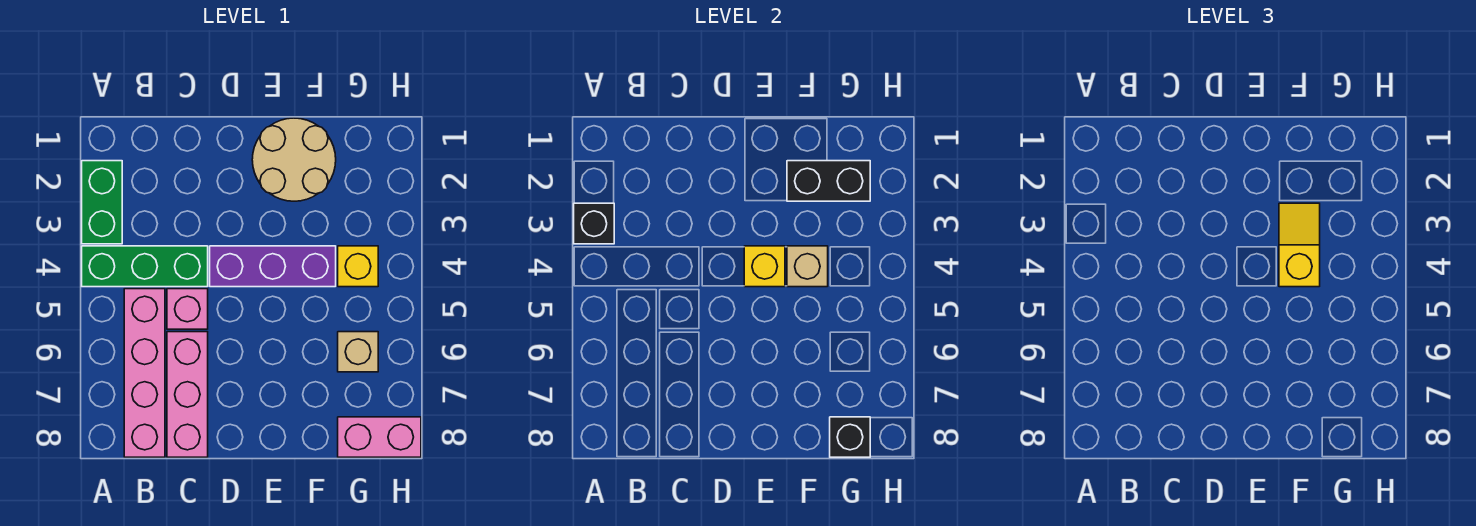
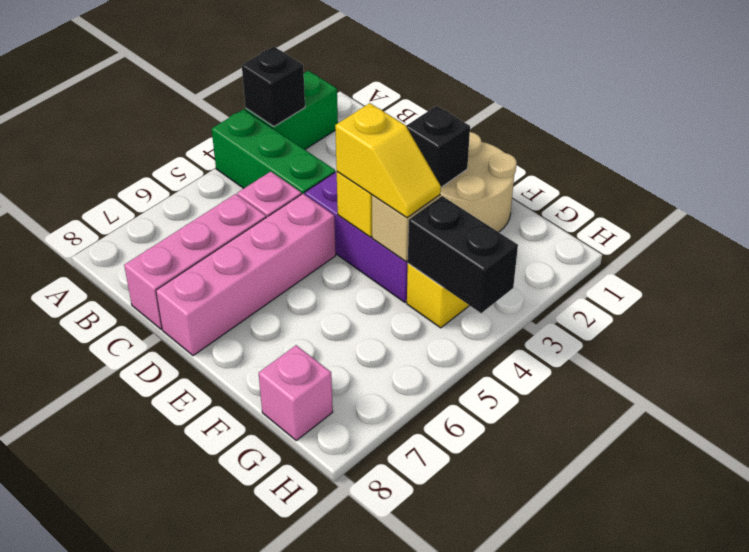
pink 1x4 brick [124,289,165,457] -> pink 1x4 brick moved to [156,194,336,356]
black 1x2 brick [787,161,870,201] -> black 1x2 brick moved to [408,196,518,313]
yellow 1x2 slope [1279,203,1320,287] -> yellow 1x2 slope turned to [335,103,441,218]
tan 1x1 brick [338,332,378,372] -> none
pink 1x2 brick [338,417,421,457] -> pink 1x1 brick [259,345,333,440]
black 1x1 brick [830,417,870,457] -> black 1x1 brick moved to [406,106,470,187]

